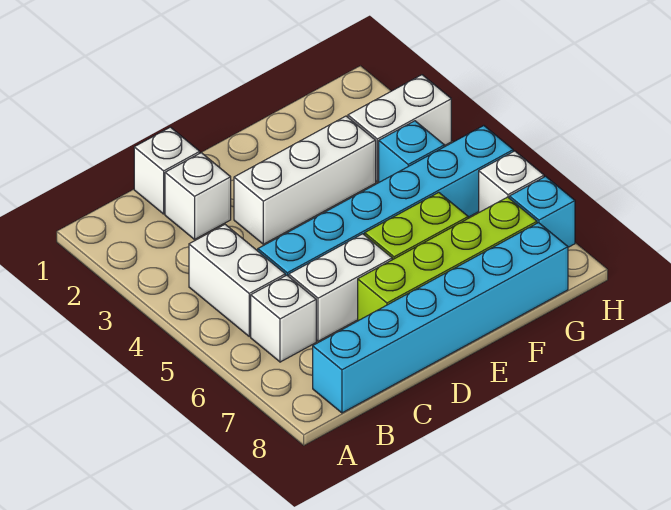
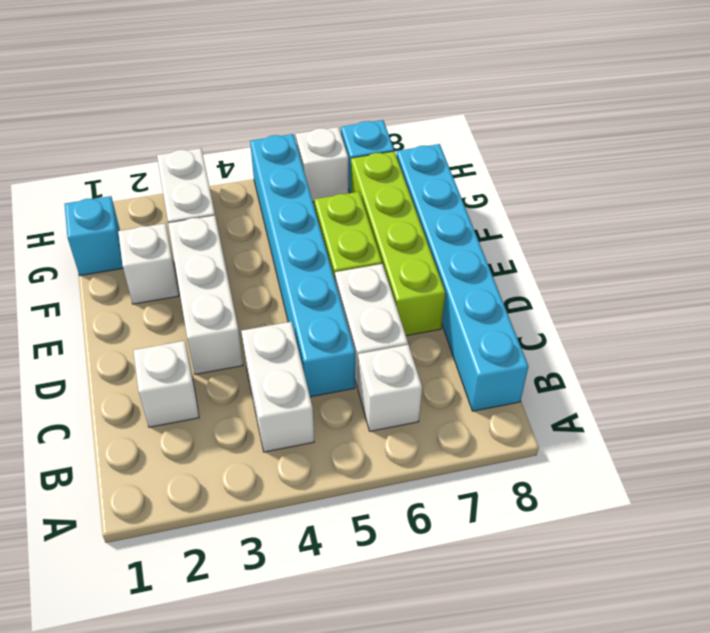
white 1x2 brick [189,225,285,336] -> white 1x2 brick turned to [241,322,314,452]
white 1x1 brick [134,127,200,214] -> white 1x1 brick moved to [118,223,179,304]
cyan 1x1 brick [379,121,444,182] -> cyan 1x1 brick moved to [65,196,123,276]

